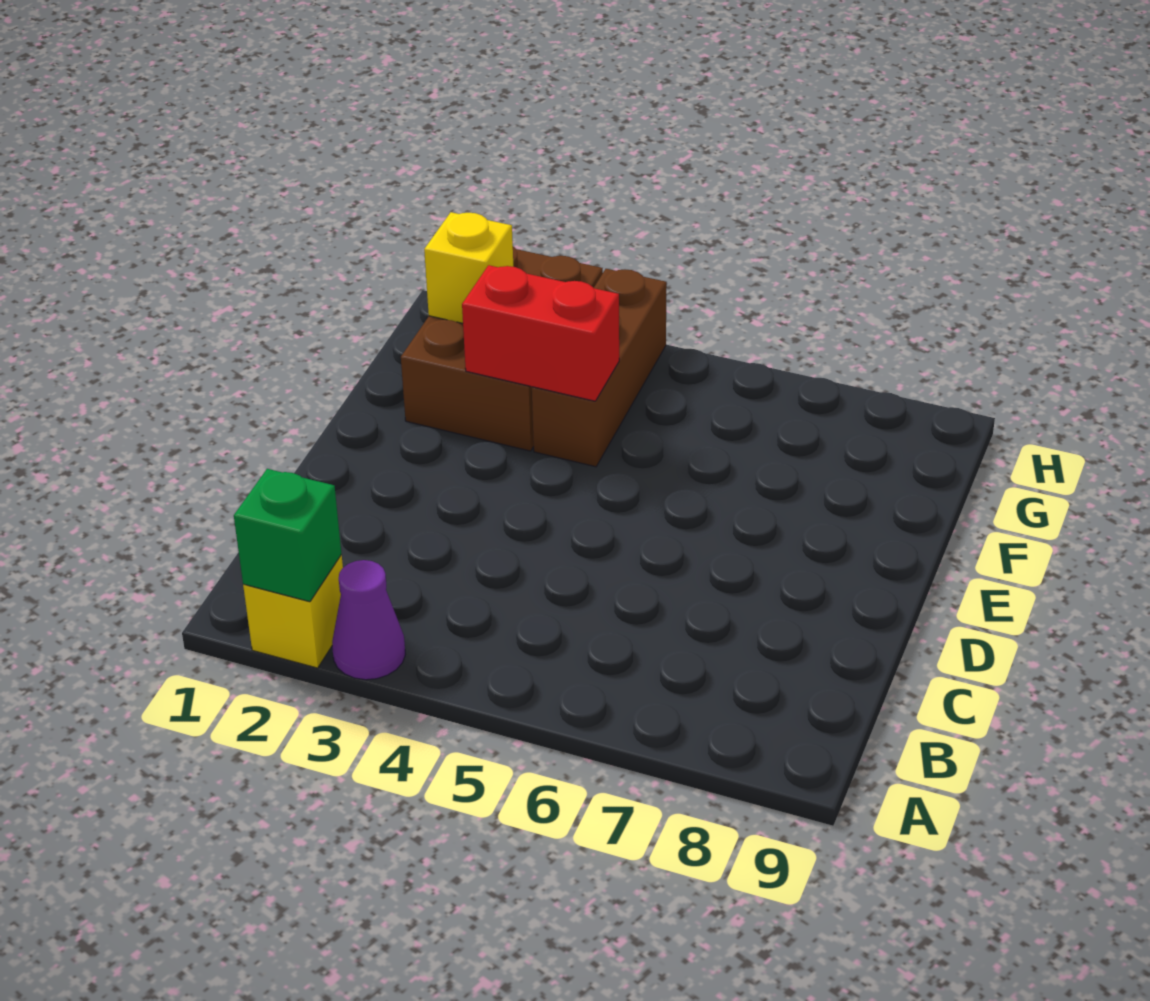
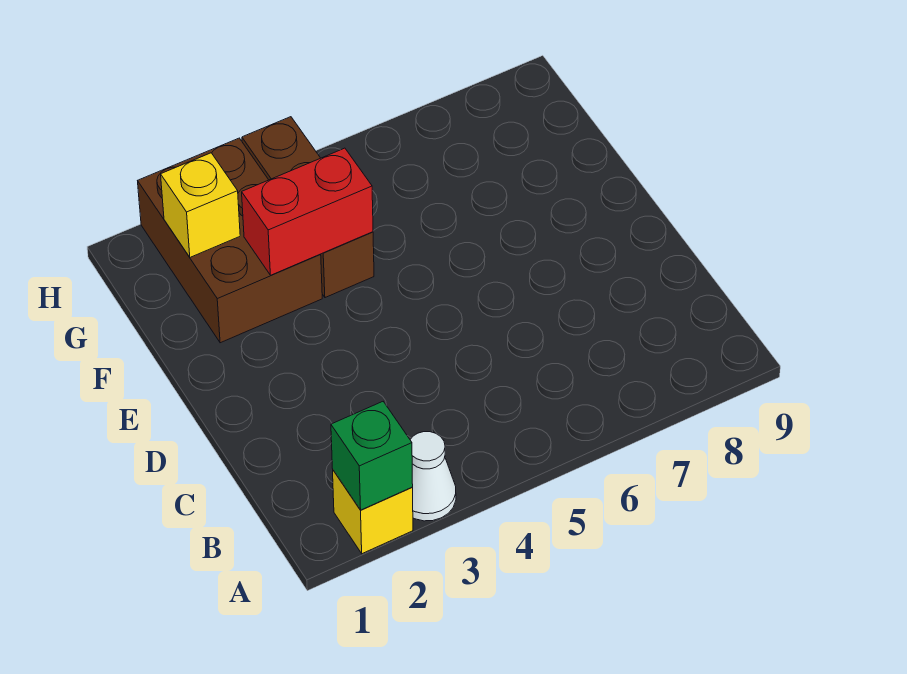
purple 1x1 cone [332,560,405,680] -> white 1x1 cone [410,432,456,521]

